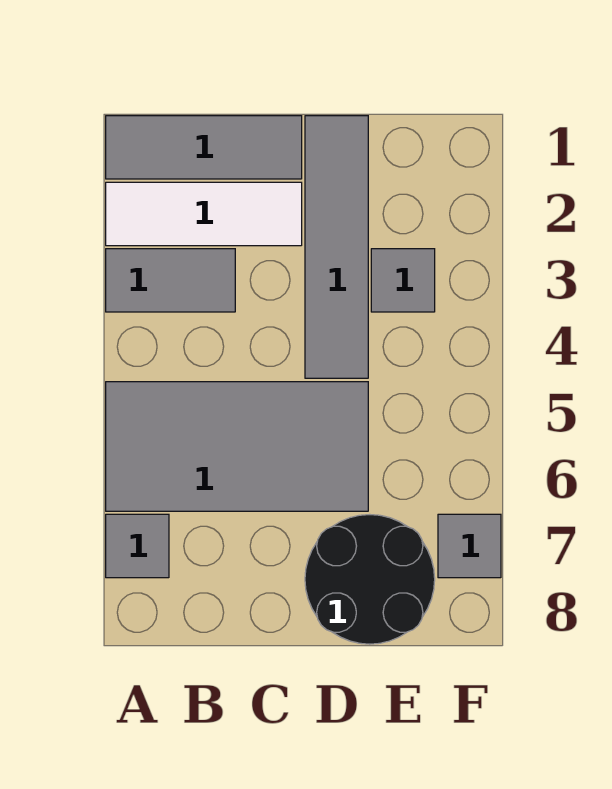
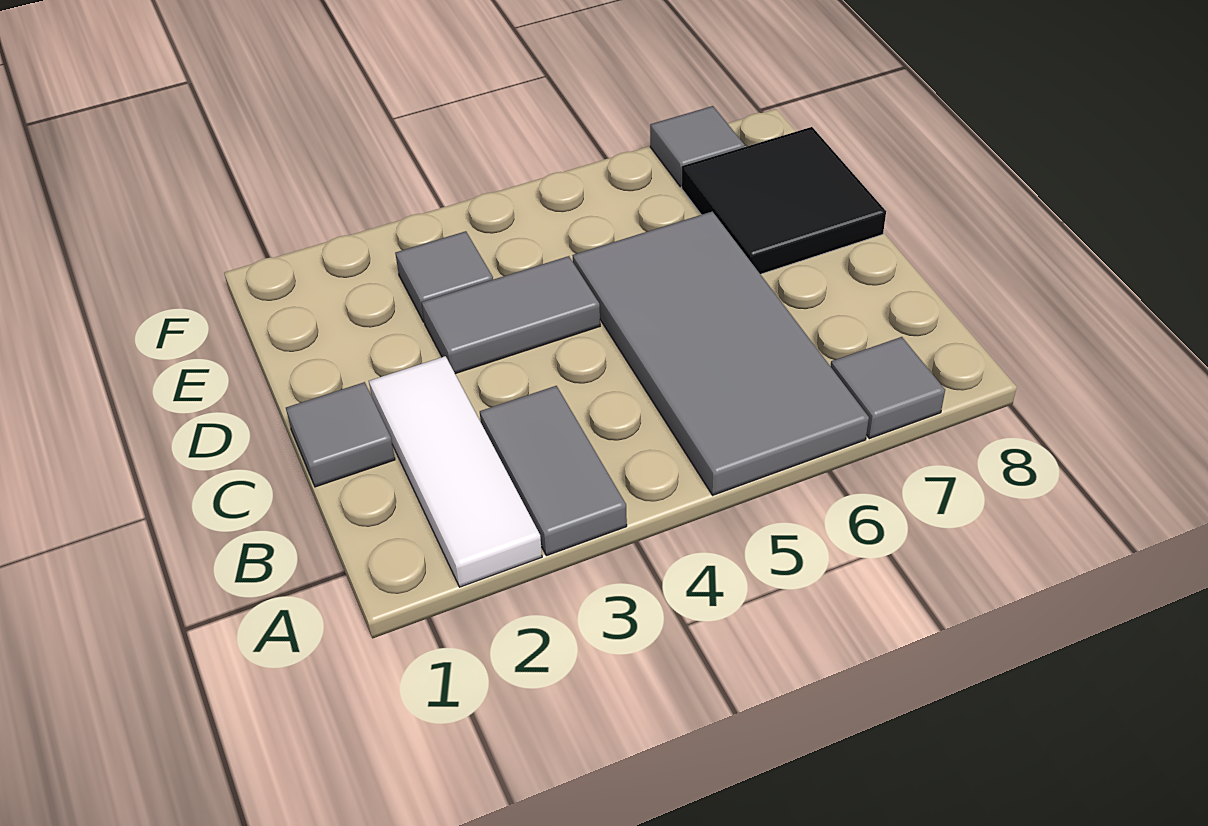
grey 1x3 tile [106,116,302,179] -> grey 1x1 tile [286,382,395,487]
grey 1x4 tile [305,116,368,378] -> grey 1x2 tile [422,256,600,374]
black 2x2 round brick [305,515,435,644] -> black 2x2 tile [682,127,886,274]

